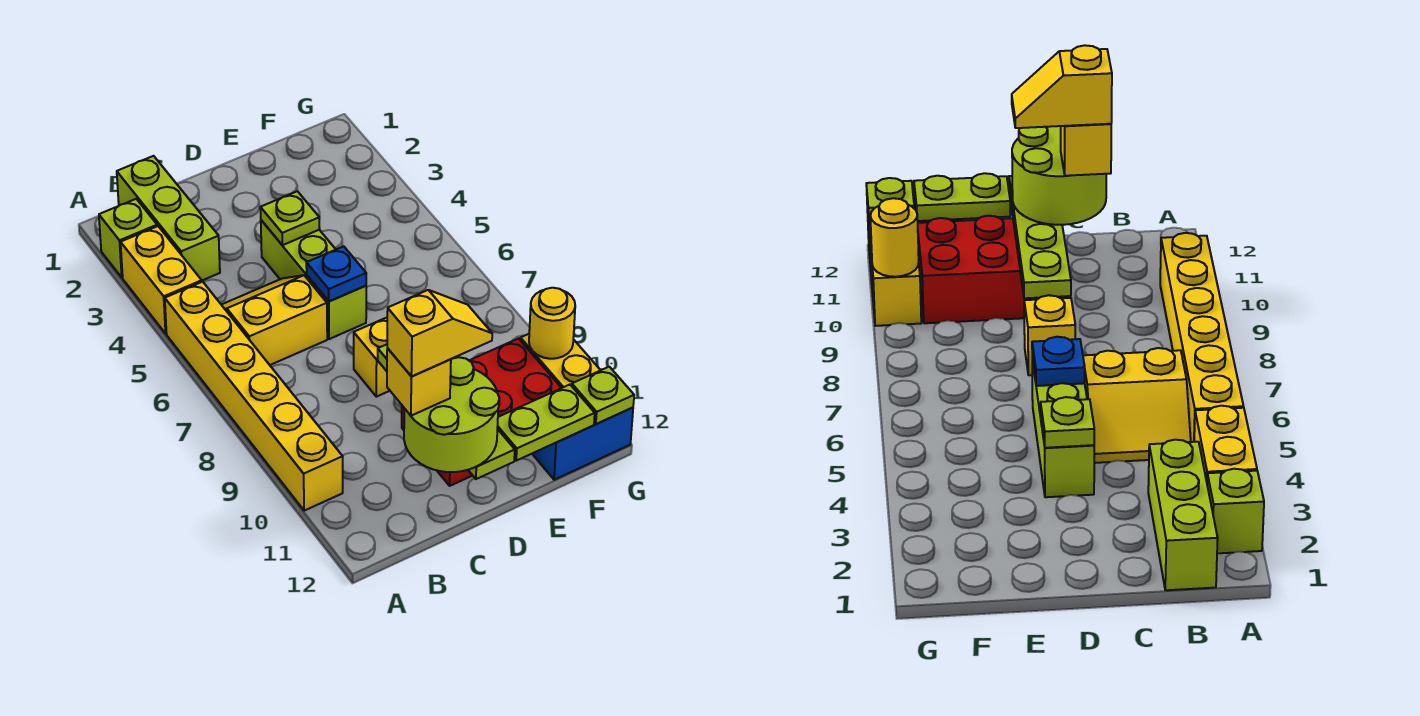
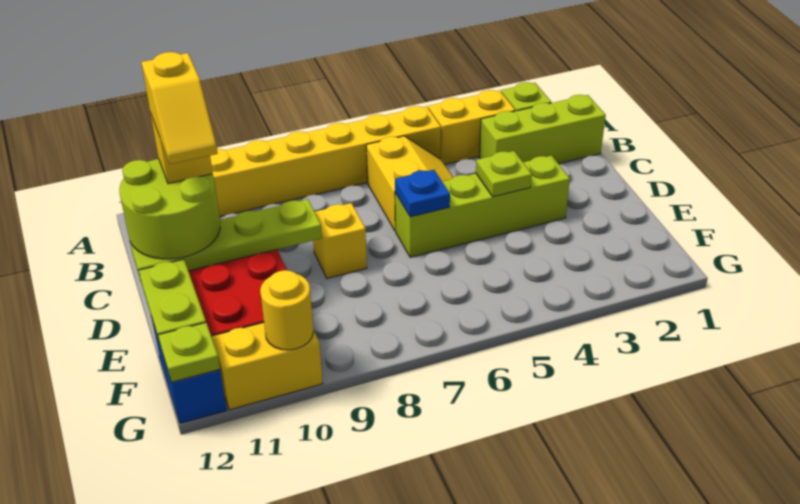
lime 1x3 brick [261,220,366,339] -> lime 1x4 brick [395,156,570,257]

